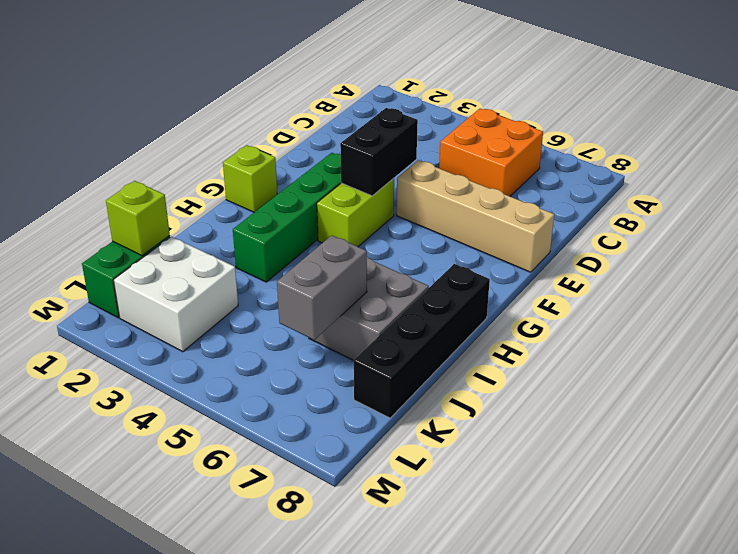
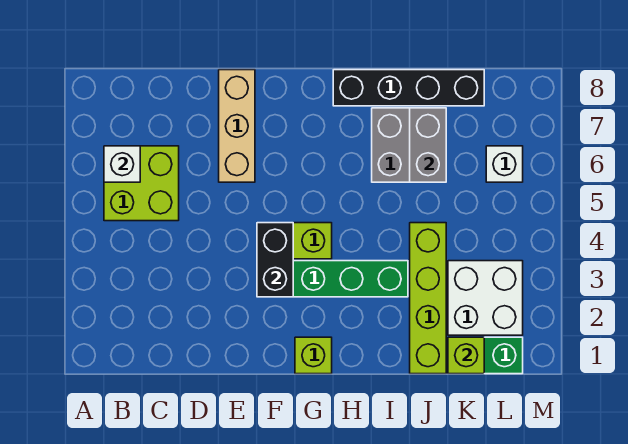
orange 2x2 brick [439,109,543,196] -> lime 2x2 brick [104,146,179,221]
none -> white 1x1 brick [104,146,140,182]
black 1x2 brick [340,108,418,196] -> black 1x2 brick turned to [257,223,293,297]
tan 1x4 brick [396,160,554,272] -> tan 1x3 brick [219,70,255,182]
none -> lime 1x4 brick [410,223,446,374]
grey 1x2 brick [277,235,367,340] -> grey 1x2 brick turned to [410,108,446,182]
none -> white 1x1 brick [486,146,523,182]

